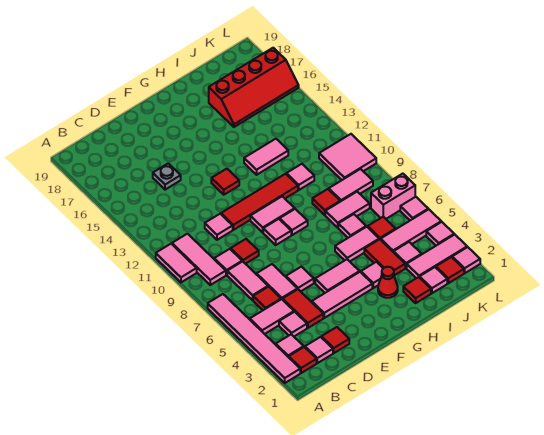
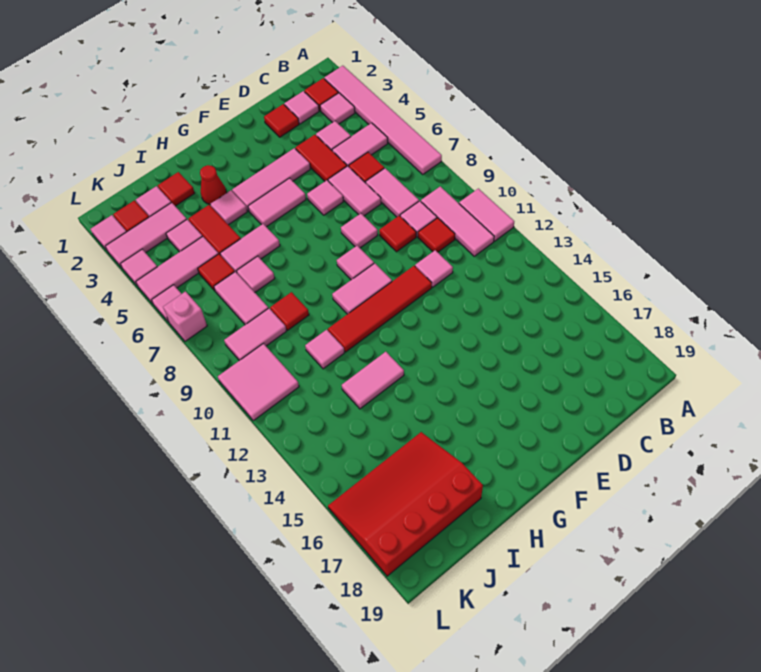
grey 1x1 plate [153,163,181,190] -> none
red 1x1 tile [211,169,239,195] -> red 1x1 tile moved to [418,218,455,252]
pink 1x1 tile [280,209,308,235] -> pink 1x1 tile moved to [341,214,378,248]
pink 1x2 tile [325,192,370,228] -> pink 1x2 tile turned to [214,272,268,325]
red 2x4 slope [209,48,299,127] -> red 3x4 slope [328,432,483,576]
pink 1x2 brick [371,174,415,219] -> pink 1x1 brick [163,292,207,341]

